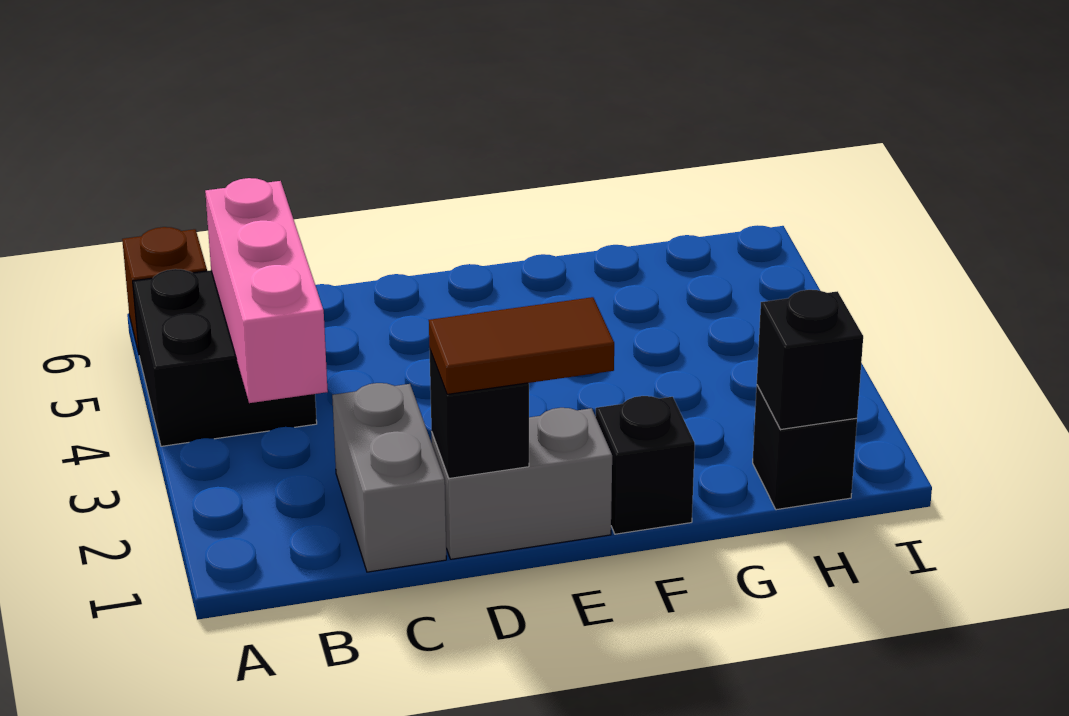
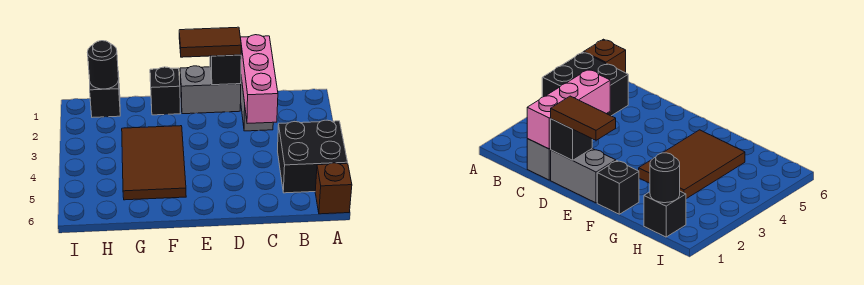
pink 1x3 brick [205,178,328,403] -> pink 1x3 brick moved to [240,35,278,124]
none -> brown 2x3 tile [122,126,186,200]
black 1x1 brick [757,290,863,430] -> black 1x1 round brick [87,41,119,89]

